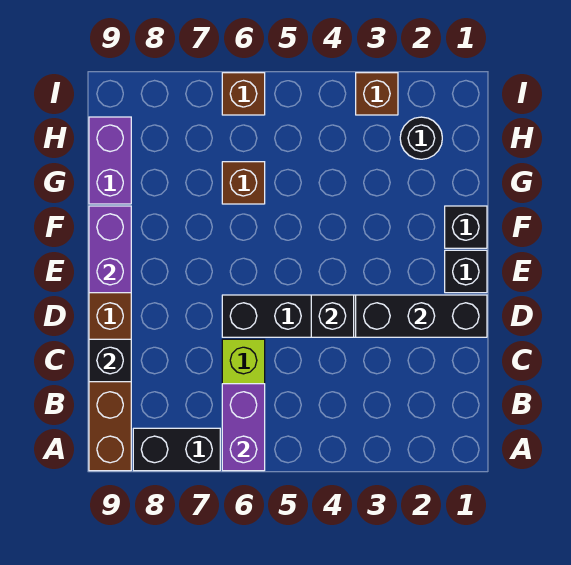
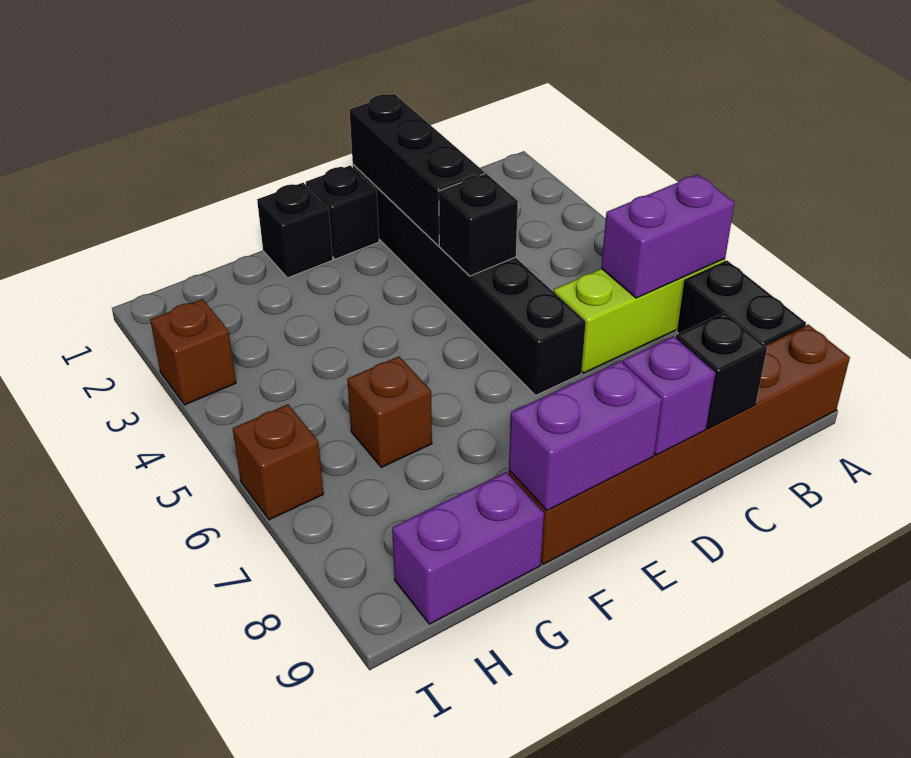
none -> purple 1x1 brick [623,336,715,455]
black 1x1 round brick [400,117,442,159] -> none

